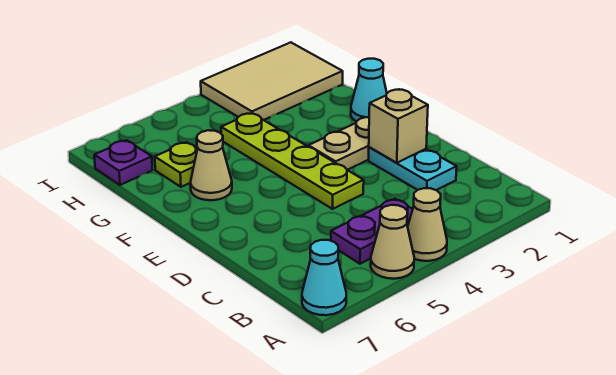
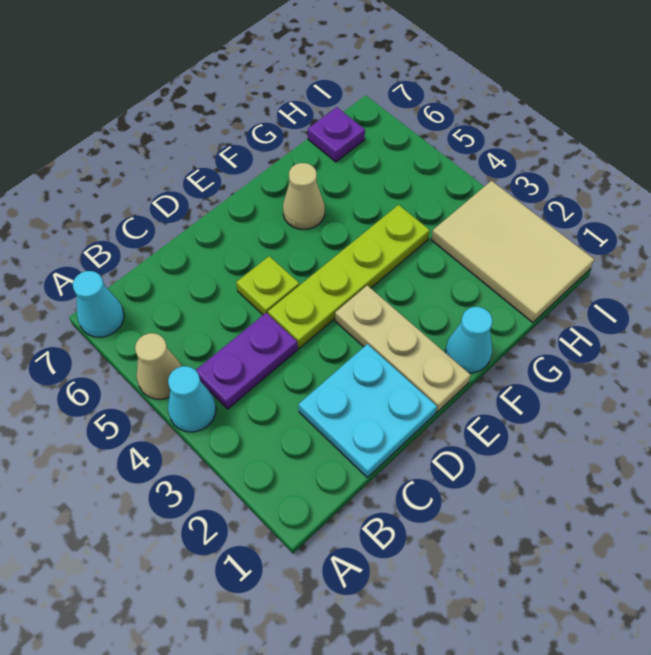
tan 1x1 cone [408,188,447,261] -> cyan 1x1 cone [168,366,216,432]
purple 1x2 plate [331,199,413,264] -> purple 1x2 plate turned to [196,313,298,409]
cyan 1x2 plate [369,147,457,190] -> cyan 2x2 plate [298,344,437,477]
tan 1x1 brick [369,89,428,163] -> none
lime 1x1 plate [155,142,197,187] -> lime 1x1 plate moved to [236,256,299,315]

